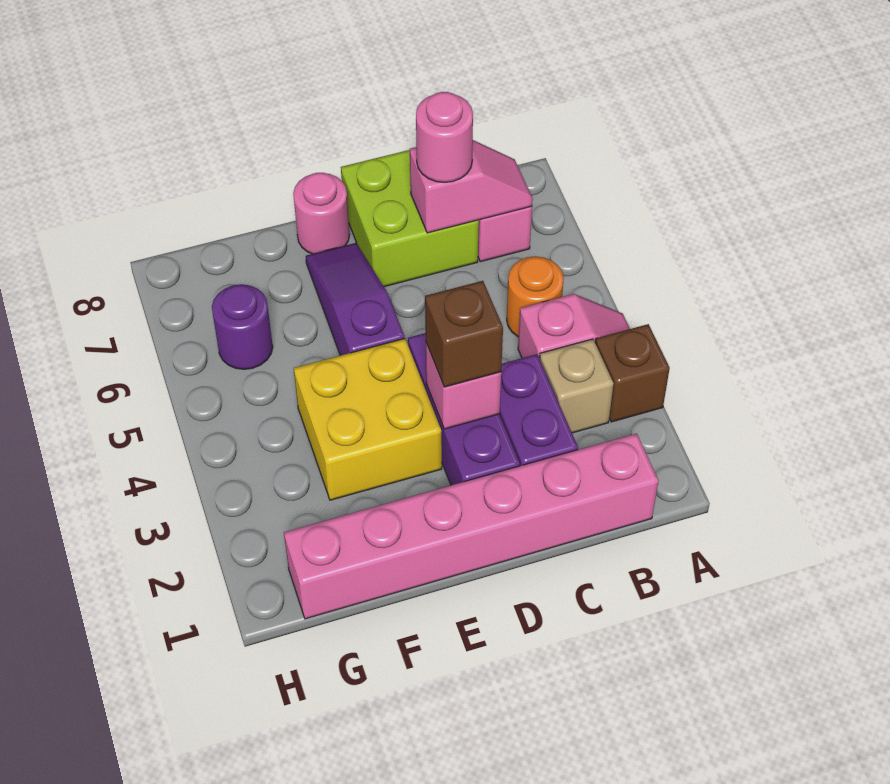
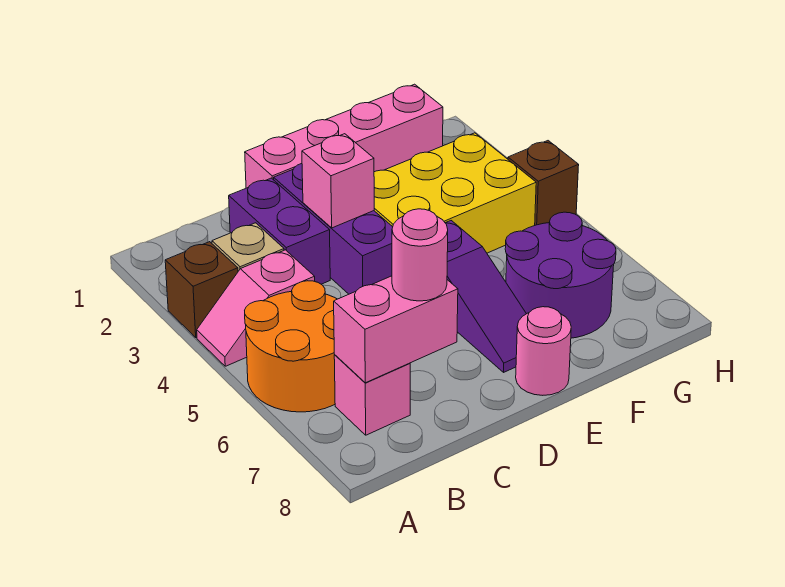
pink 1x6 brick [284,433,658,619] -> pink 1x4 brick [245,84,443,188]
orange 1x1 round brick [507,256,564,337] -> orange 2x2 round brick [245,281,337,412]
pink 1x2 slope [410,140,533,233] -> pink 1x2 brick [334,276,458,383]
lime 2x2 brick [341,150,479,287] -> none
brown 1x1 brick [425,281,503,387] -> brown 1x1 brick moved to [508,141,579,225]
yellow 2x2 brick [294,339,442,500] -> yellow 2x3 brick [374,133,536,253]
purple 1x1 round brick [212,284,273,369] -> purple 2x2 round brick [505,212,616,338]

